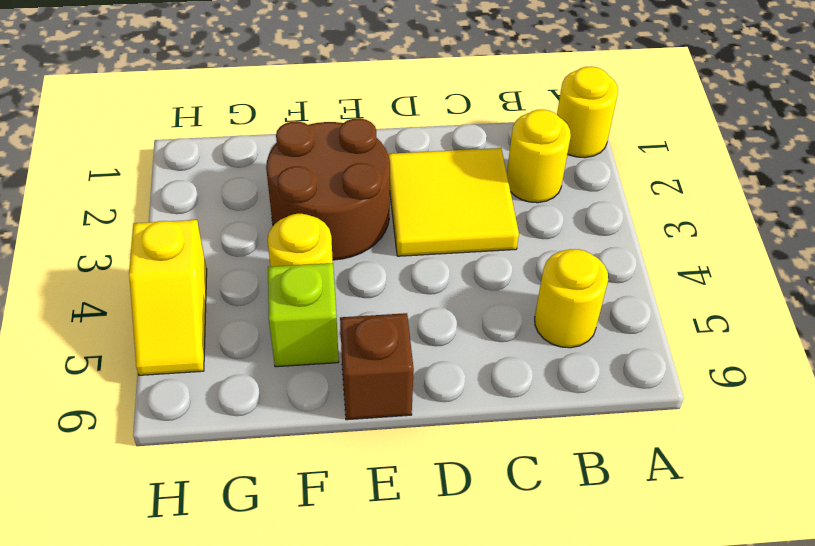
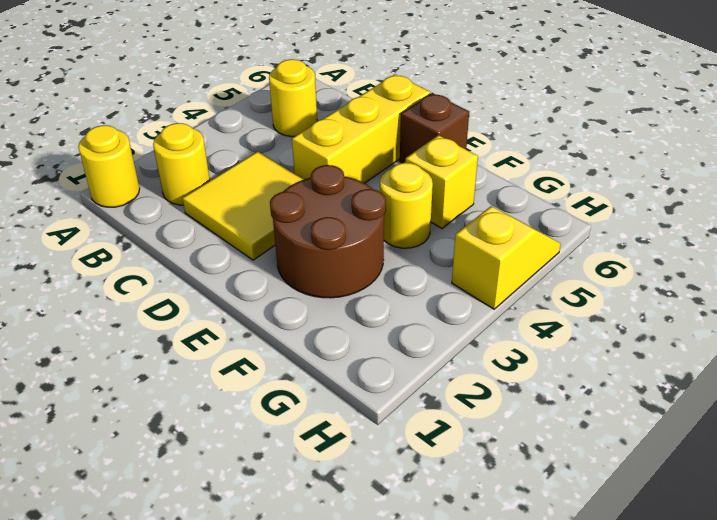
none -> yellow 1x3 brick [292,74,430,183]
lime 1x1 brick [268,263,339,367] -> yellow 1x1 brick [405,135,478,228]

